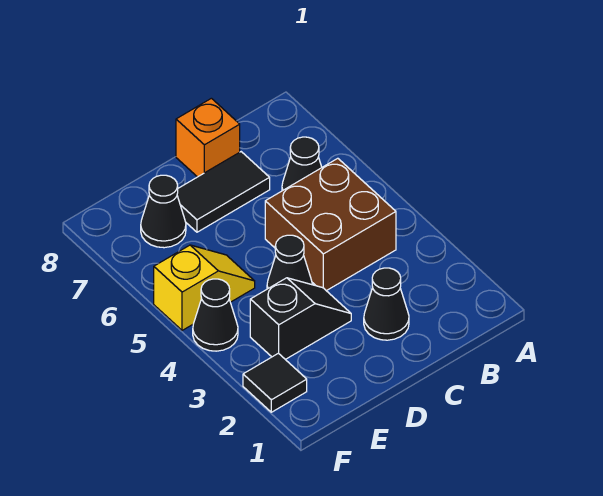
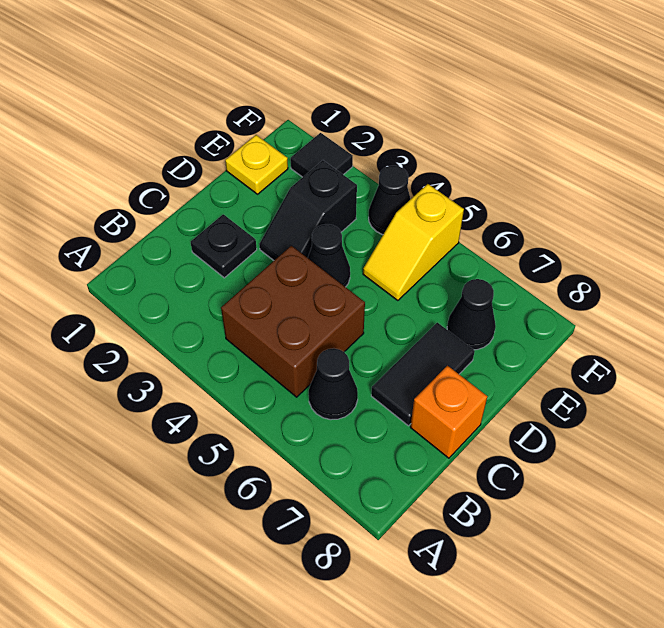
black 1x1 cone [364,268,409,340] -> black 1x1 plate [191,214,257,278]
none -> yellow 1x1 plate [225,135,288,194]

